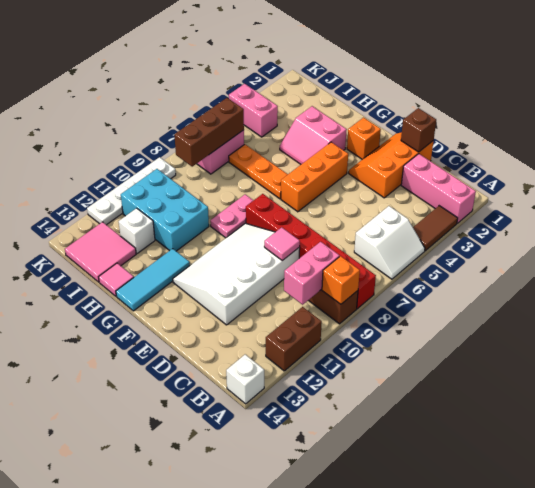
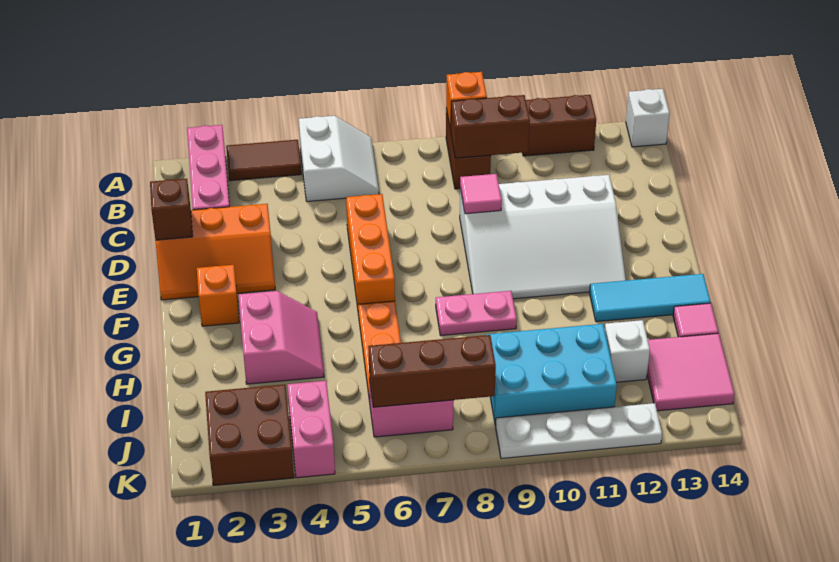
white 2x2 slope [354,206,425,279] -> white 2x2 slope turned to [299,116,379,202]
red 1x6 brick [246,194,376,309] -> none
pink 1x2 brick [284,242,340,305] -> brown 1x2 brick [451,95,530,158]
orange 1x3 brick [281,142,348,212] -> orange 1x3 brick turned to [346,194,395,308]
cyan 2x3 brick [121,169,209,251] -> cyan 2x3 brick turned to [486,324,617,426]
none -> brown 2x2 brick [205,384,294,486]

